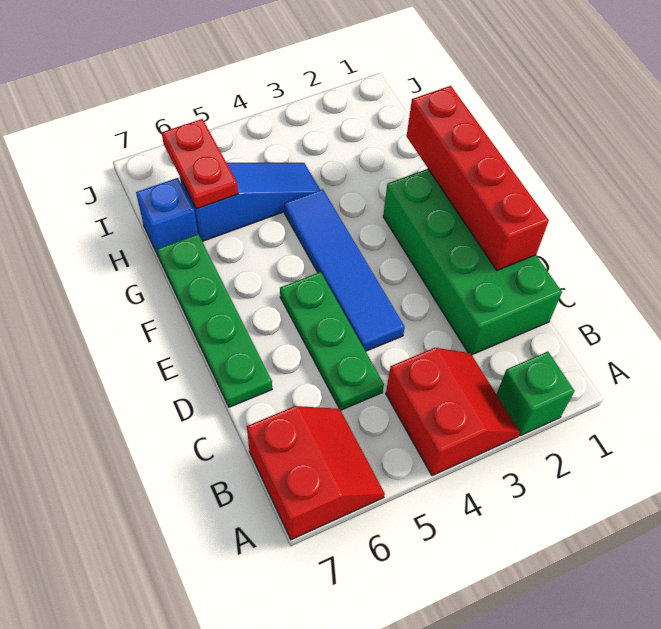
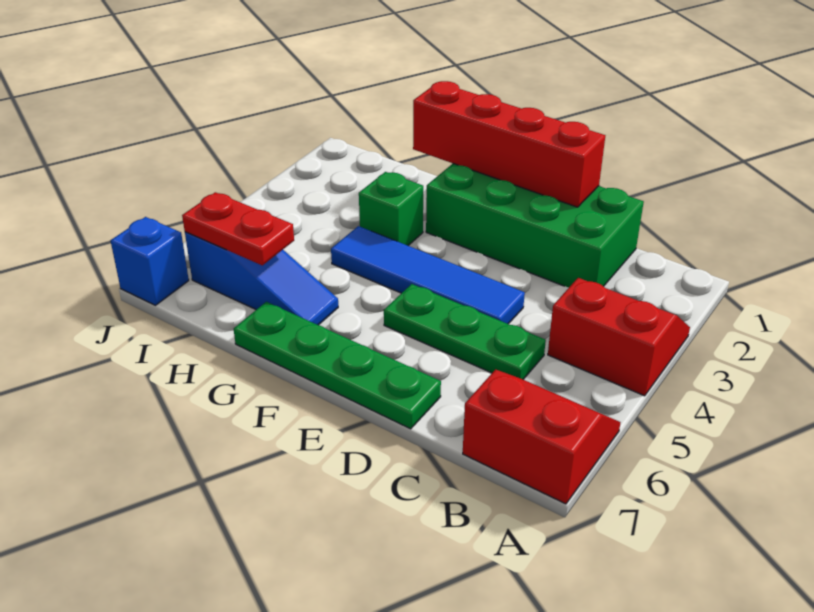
green 1x1 brick [496,352,574,436] -> green 1x1 brick moved to [359,172,423,246]
blue 1x3 slope [180,163,320,241] -> blue 1x3 slope turned to [185,232,338,325]
blue 1x1 brick [136,178,198,257] -> blue 1x1 brick moved to [111,217,189,305]

